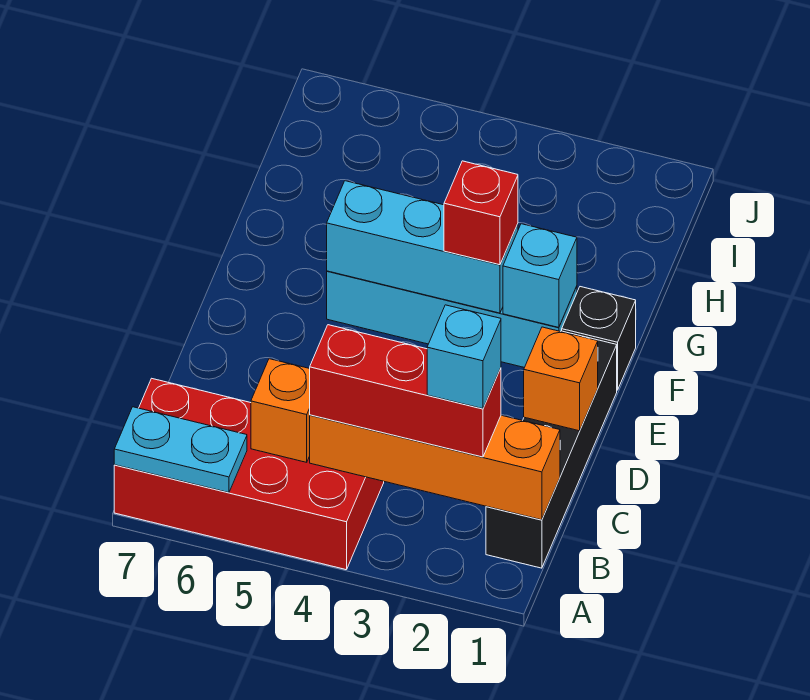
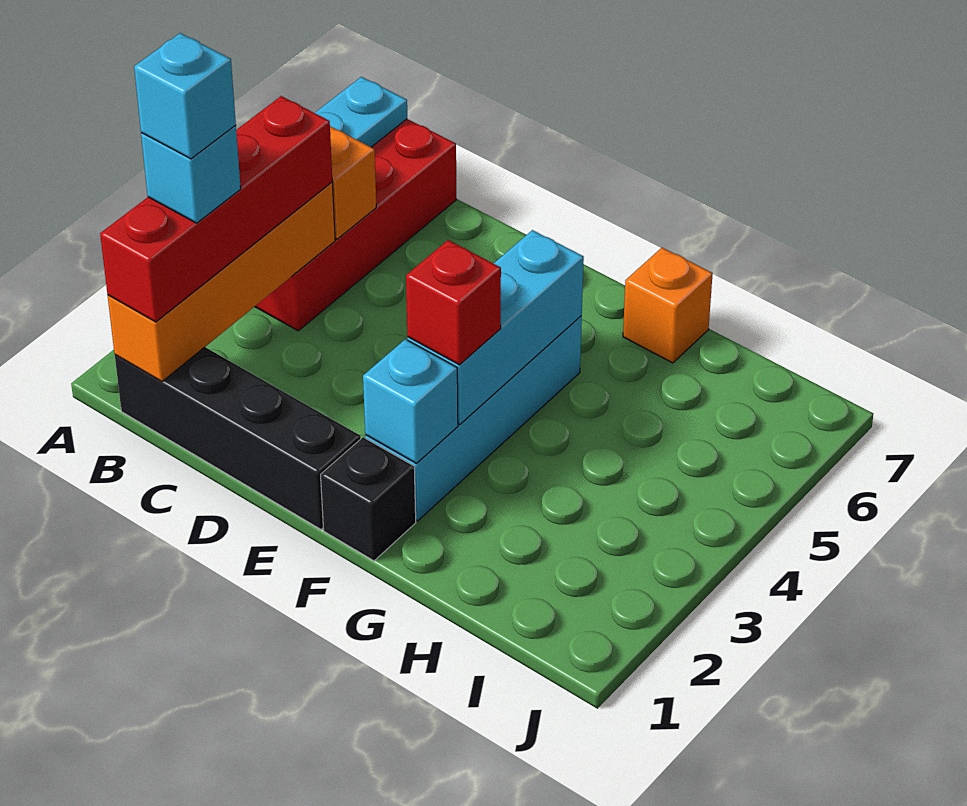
red 1x3 brick [310,325,501,457] -> red 1x4 brick [100,96,332,322]
none -> cyan 1x1 brick [134,33,236,159]
orange 1x1 brick [524,327,598,431] -> orange 1x1 brick moved to [623,248,713,363]

